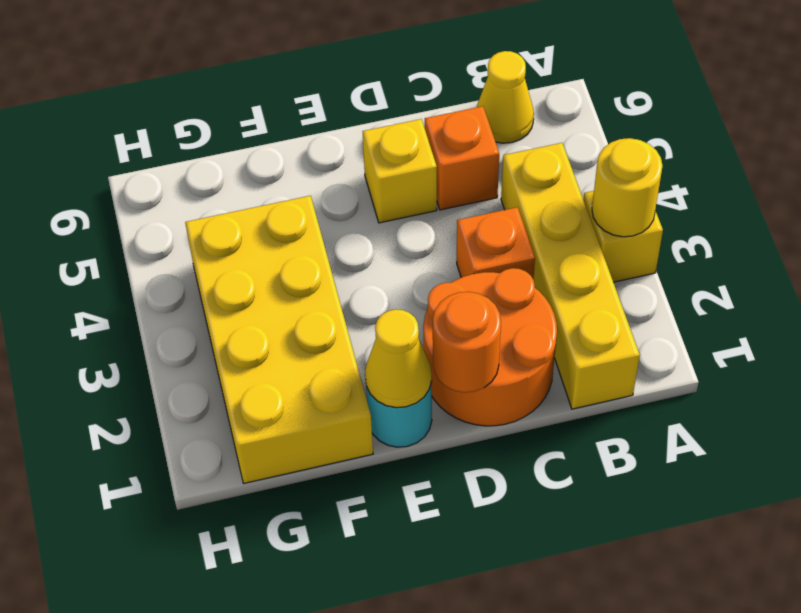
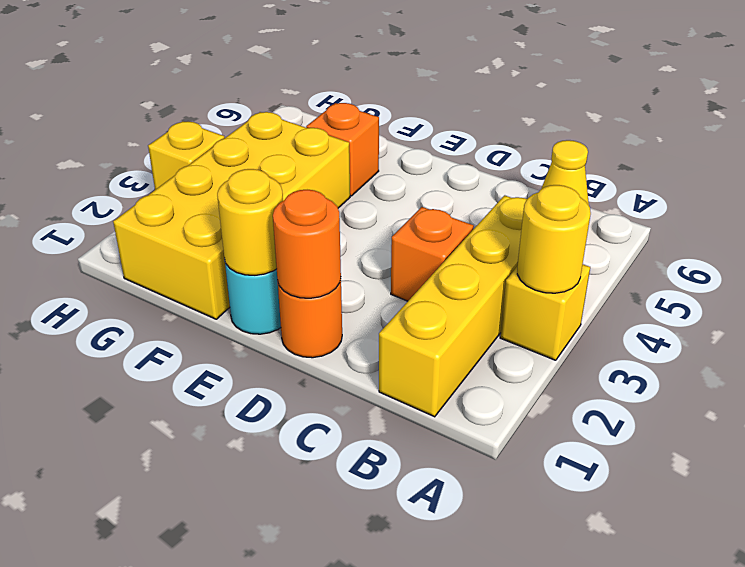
orange 2x2 round brick [423,268,557,426] -> orange 1x1 round brick [278,279,342,358]
orange 1x1 brick [425,106,499,210] -> orange 1x1 brick moved to [306,103,379,196]
yellow 1x1 brick [362,119,437,223] -> yellow 1x1 brick moved to [148,121,225,190]
yellow 1x1 cone [365,309,432,408] -> yellow 1x1 round brick [217,169,283,275]

